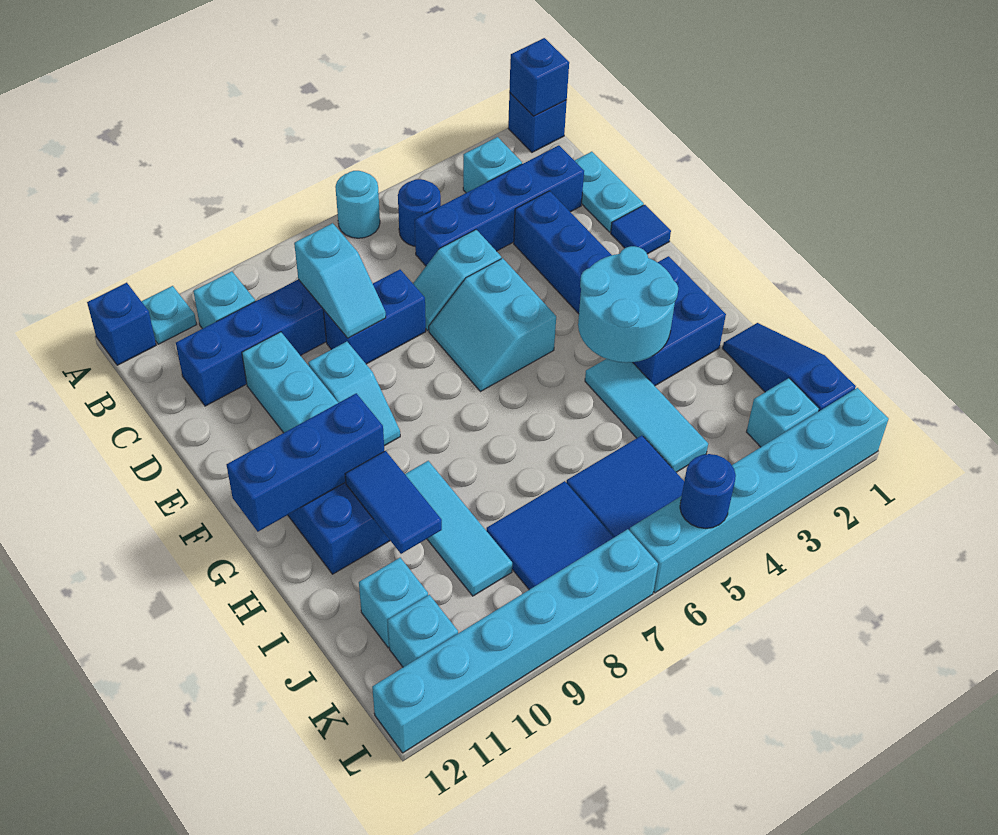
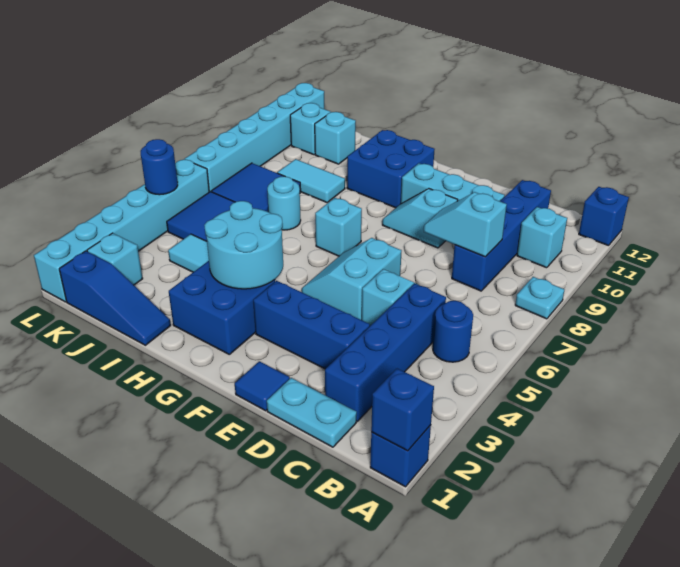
cyan 1x1 round brick [335,171,380,238] -> cyan 1x1 round brick moved to [267,176,301,230]
cyan 1x1 plate [141,286,197,344] -> cyan 1x1 plate moved to [515,277,564,319]
cyan 1x1 brick [463,137,522,193] -> cyan 1x1 brick moved to [315,198,362,256]
blue 1x2 brick [323,270,426,364] -> none
cyan 2x2 slope [429,258,556,392] -> cyan 2x2 slope turned to [302,238,401,320]
blue 1x3 brick [226,393,384,532] -> none
cyan 1x3 tile [405,461,512,596] -> cyan 1x2 tile [277,159,345,202]
blue 1x2 tile [345,451,442,554] -> none

